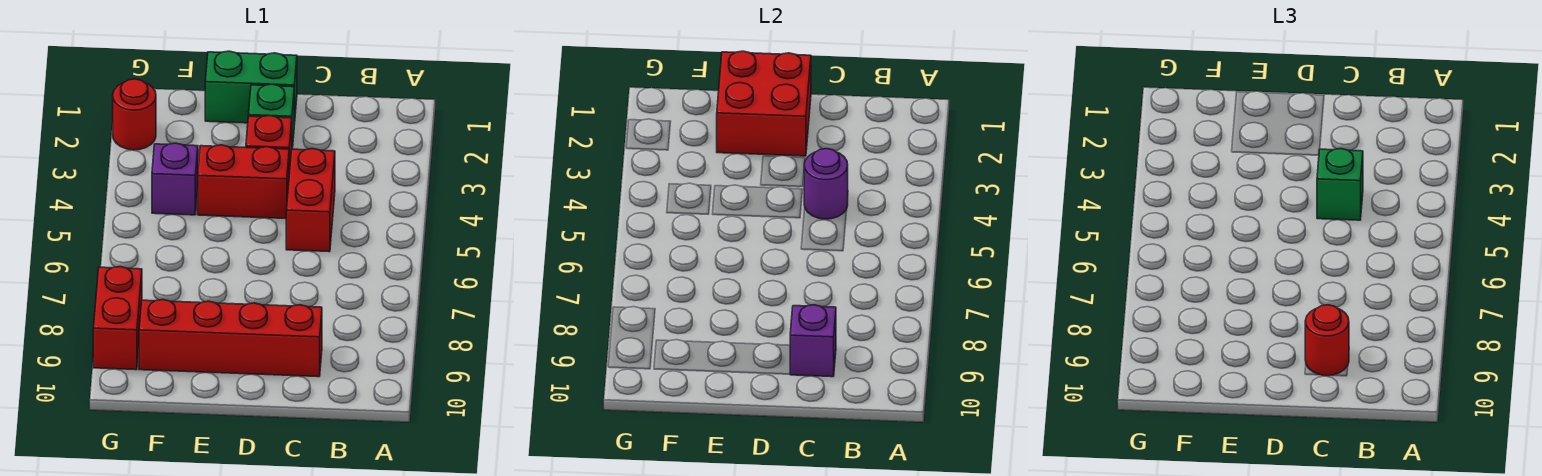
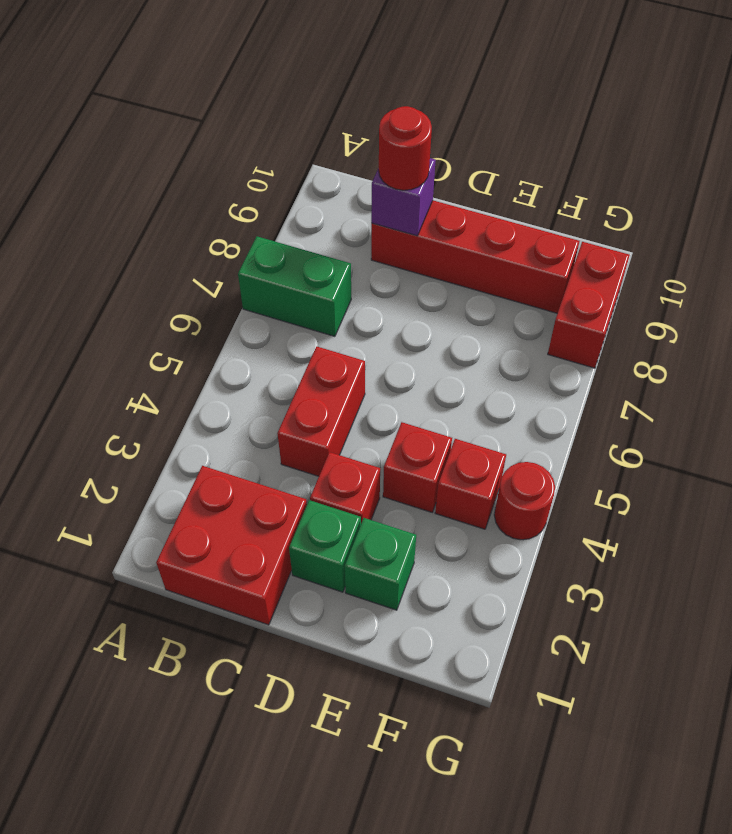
purple 1x1 round brick [804,149,848,219] -> none
green 1x1 brick [1317,149,1363,220] -> green 1x1 brick moved to [345,518,416,610]
green 1x2 brick [205,51,297,124] -> green 1x2 brick moved to [238,236,351,336]
red 2x2 brick [717,51,811,156] -> red 2x2 brick moved to [156,466,307,625]
red 1x2 brick [198,145,289,219] -> red 1x1 brick [383,422,452,512]
purple 1x1 brick [152,143,198,215] -> red 1x1 brick [435,439,506,529]
red 1x1 round brick [113,79,156,150] -> red 1x1 round brick moved to [494,462,555,540]

